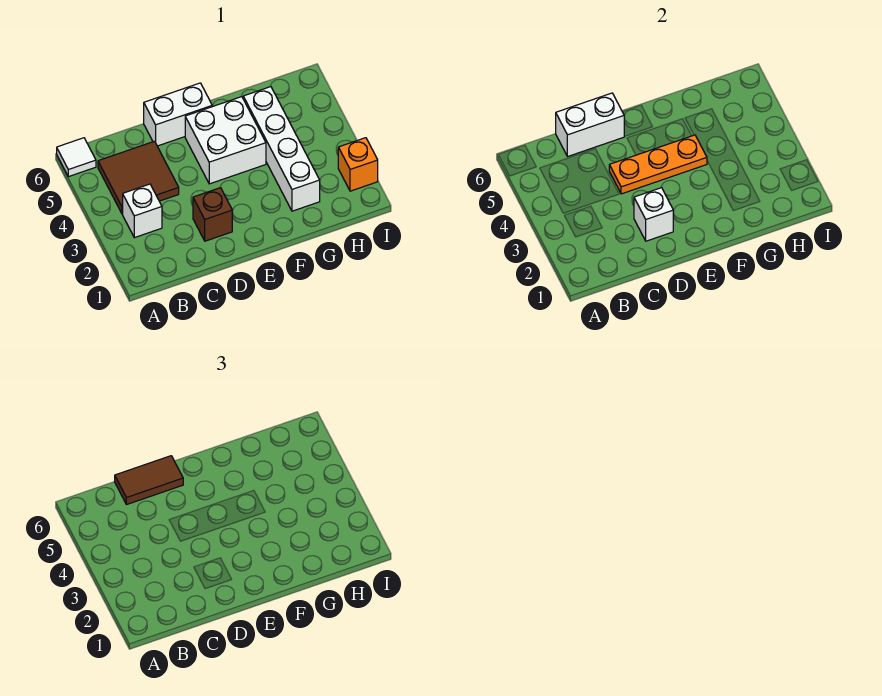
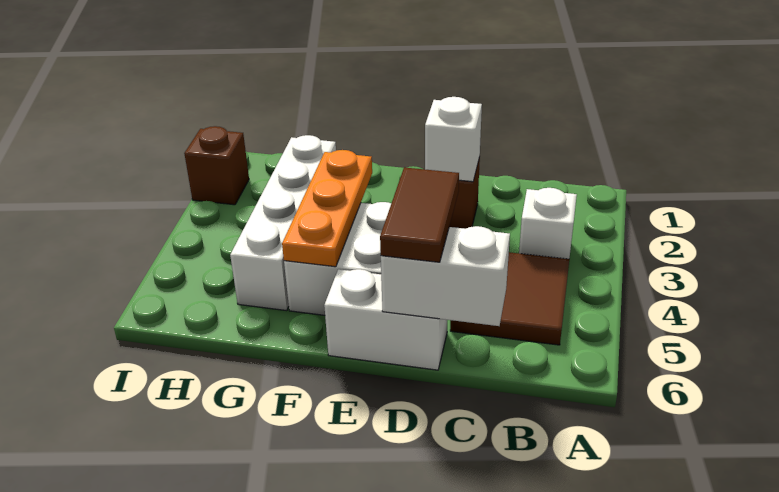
white 1x1 tile [57,138,96,177] -> none
brown 1x2 tile [115,456,183,505] -> brown 1x2 tile turned to [380,167,459,262]
orange 1x3 plate [609,135,707,194] -> orange 1x3 plate turned to [282,150,372,267]
orange 1x1 brick [338,138,378,191] -> brown 1x1 brick [184,126,249,205]

